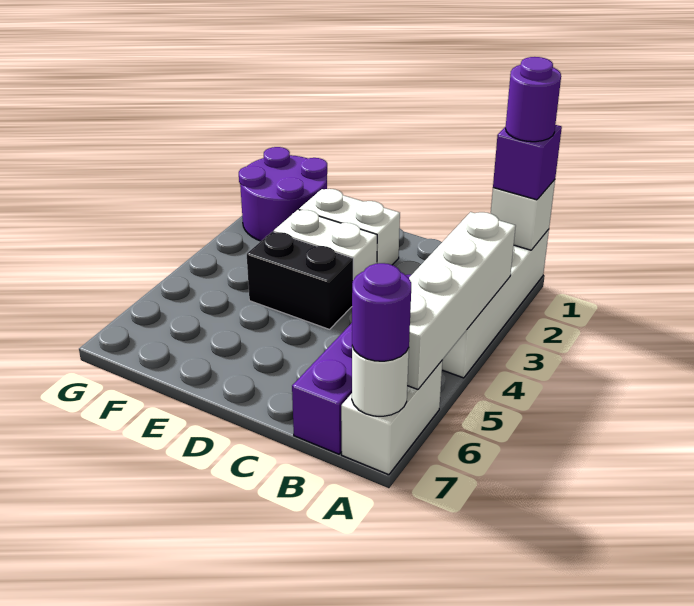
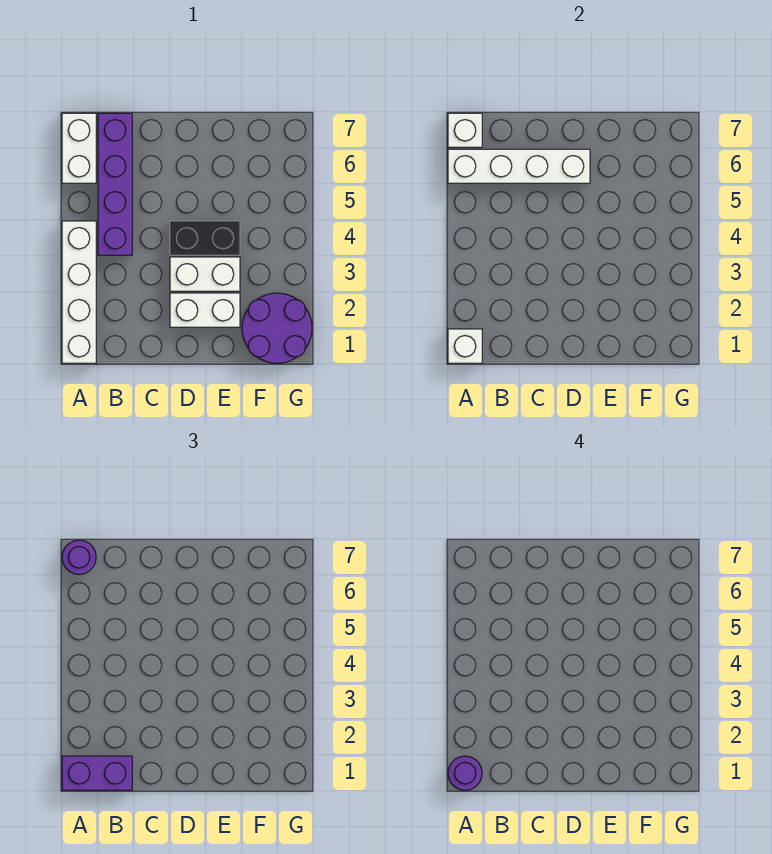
purple 1x1 brick [493,125,562,200] -> purple 1x2 brick [62,756,132,790]
white 1x4 brick [407,212,516,389] -> white 1x4 brick turned to [448,149,590,183]
white 1x1 round brick [352,346,409,416] -> white 1x1 brick [448,113,482,147]

